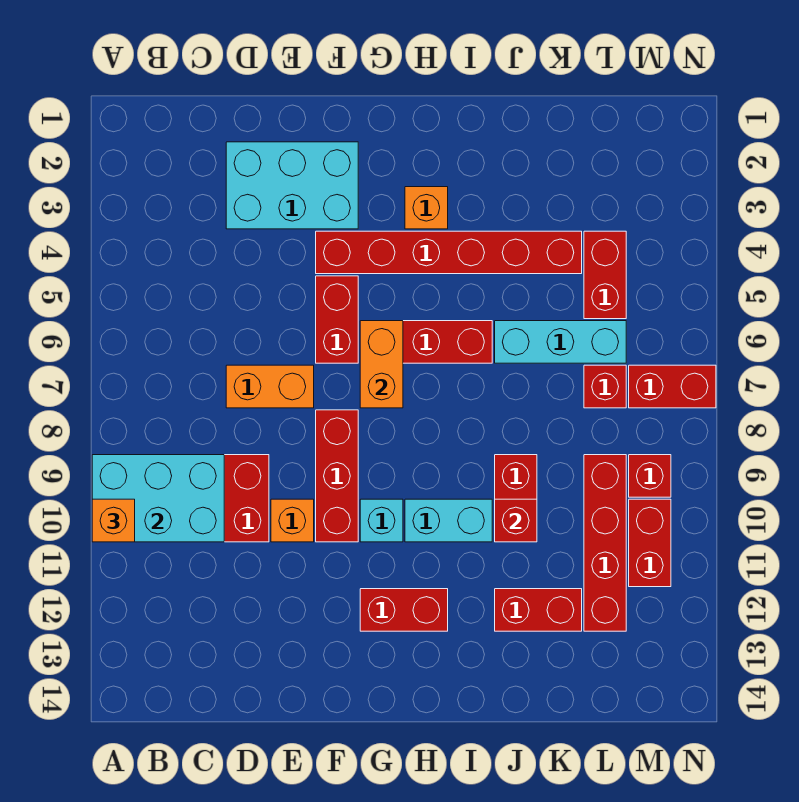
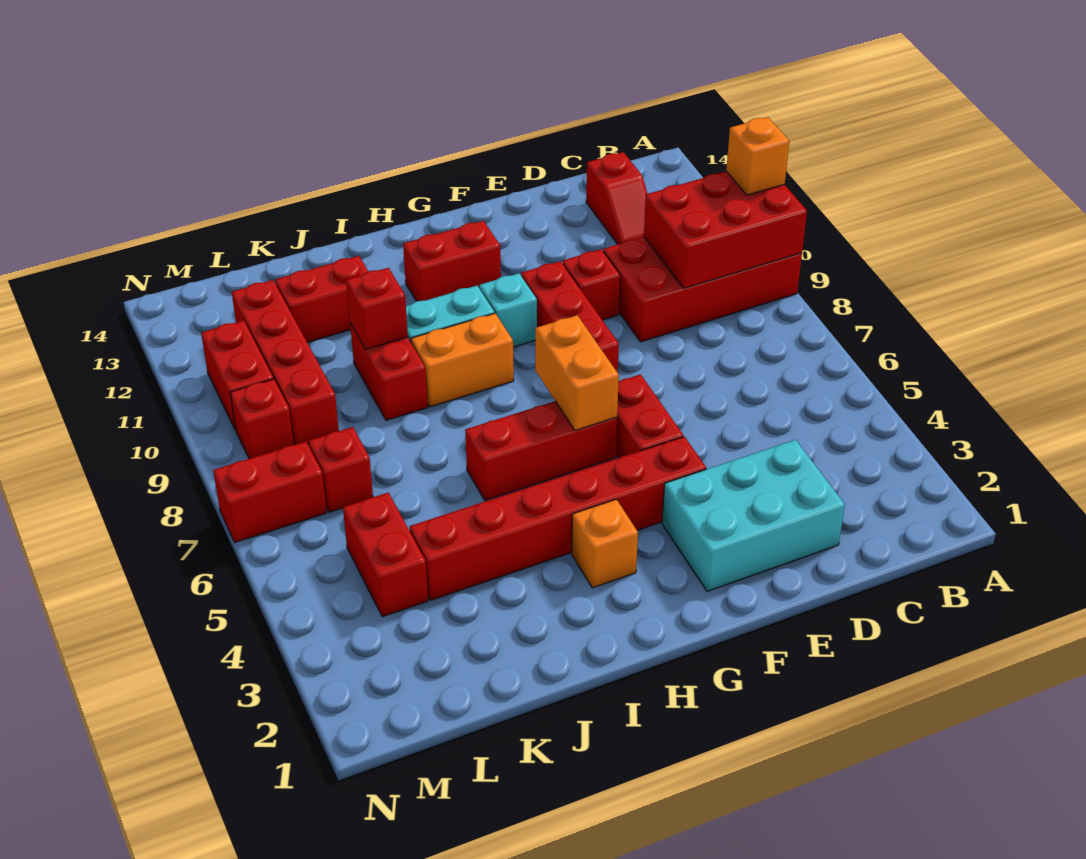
cyan 2x3 brick [92,455,224,542] -> red 2x3 brick [644,171,807,288]
none -> red 1x2 slope [586,152,647,244]
orange 1x2 brick [226,365,314,408] -> orange 1x2 brick moved to [411,313,514,407]
orange 1x1 brick [271,499,314,542] -> red 1x1 brick [563,249,620,320]
cyan 1x3 brick [495,321,626,363] -> none

